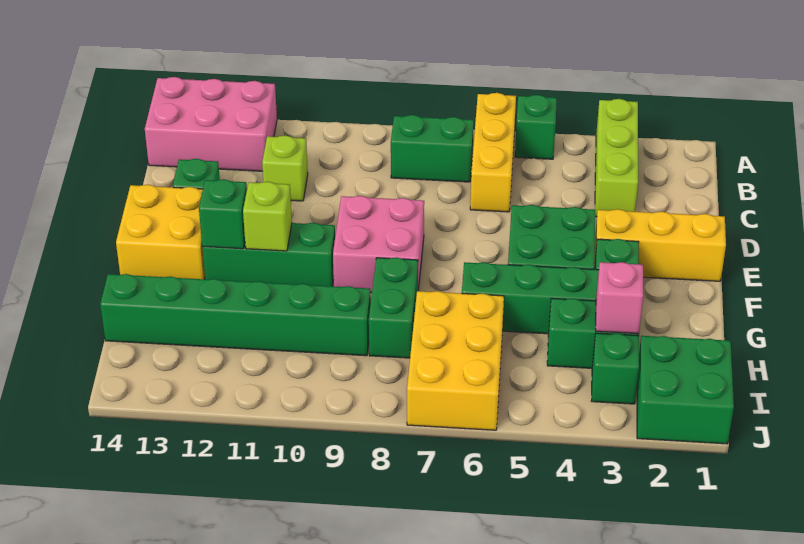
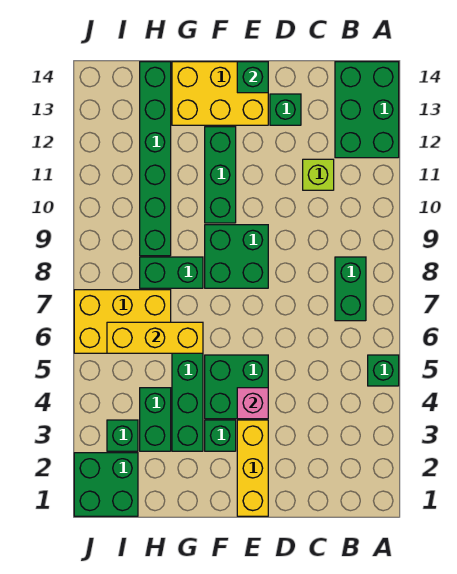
lime 1x3 brick [595,99,638,217] -> none
yellow 1x3 brick [470,93,516,212] -> yellow 1x3 brick moved to [107,322,203,353]
pink 2x3 brick [145,77,277,171] -> green 2x3 brick [335,62,399,158]
pink 2x2 brick [333,196,424,293] -> green 2x2 brick [205,225,268,288]
yellow 2x2 brick [116,185,205,279] -> yellow 2x3 brick [172,62,268,125]
lime 1x1 brick [243,182,292,251] -> none
green 1x1 brick [199,179,247,249] -> green 1x1 brick moved to [237,62,268,93]
pink 1x1 brick [596,262,643,334] -> pink 1x1 brick moved to [237,388,268,419]

